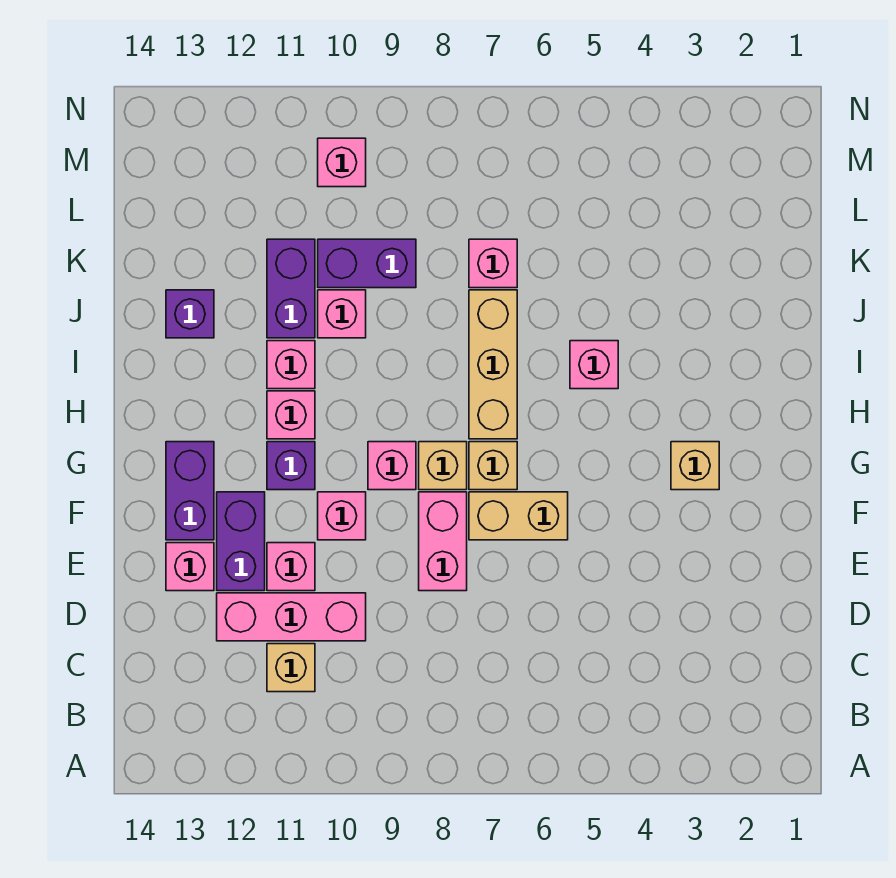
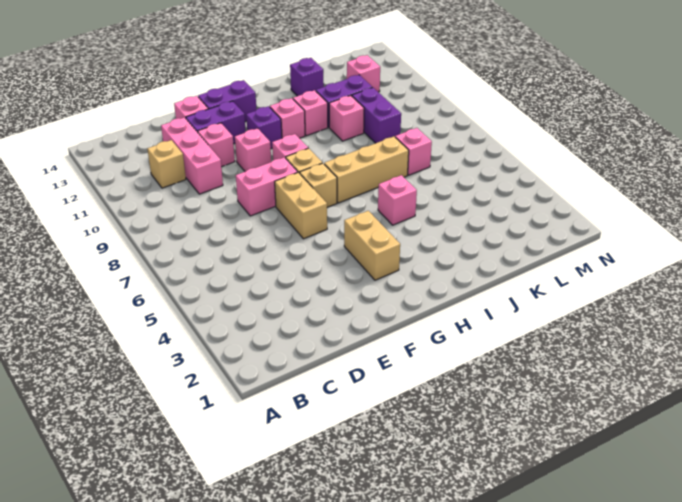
tan 1x1 brick [671,442,719,490] -> tan 1x2 brick [344,211,400,280]
pink 1x1 brick [318,138,366,187] -> pink 1x1 brick moved to [347,55,380,92]

